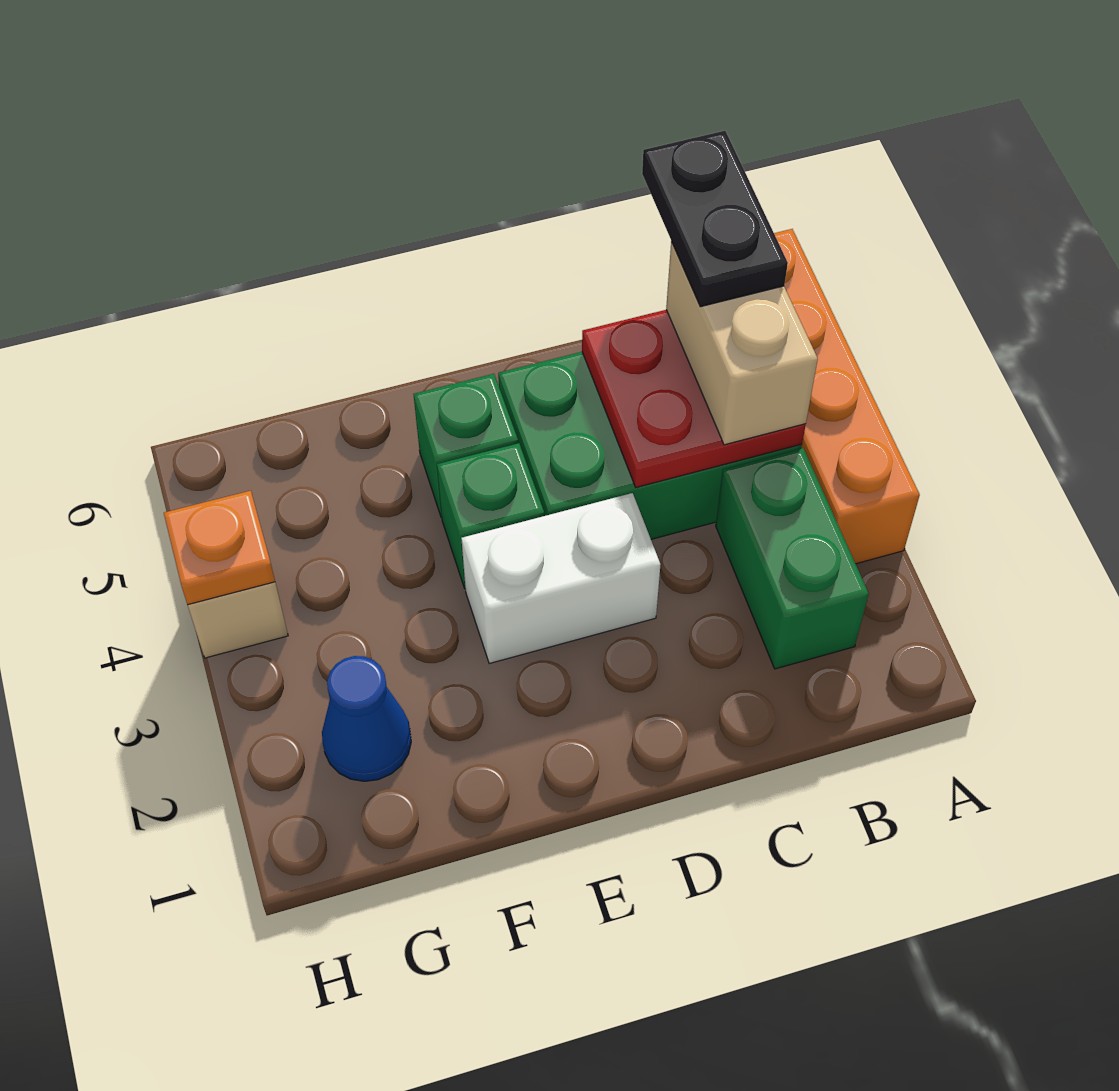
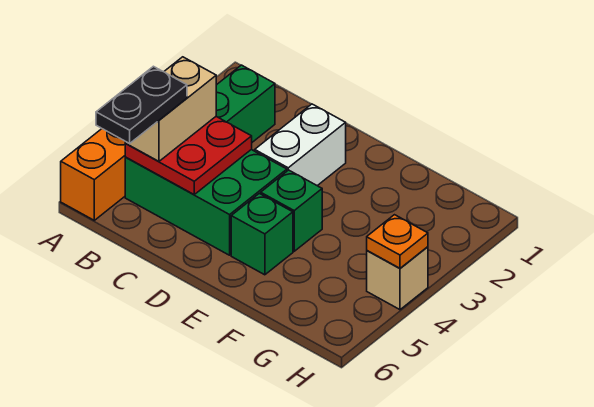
white 1x2 brick [461,493,661,664] -> white 1x2 brick turned to [255,104,346,186]
blue 1x1 cone [322,656,411,781] -> none

